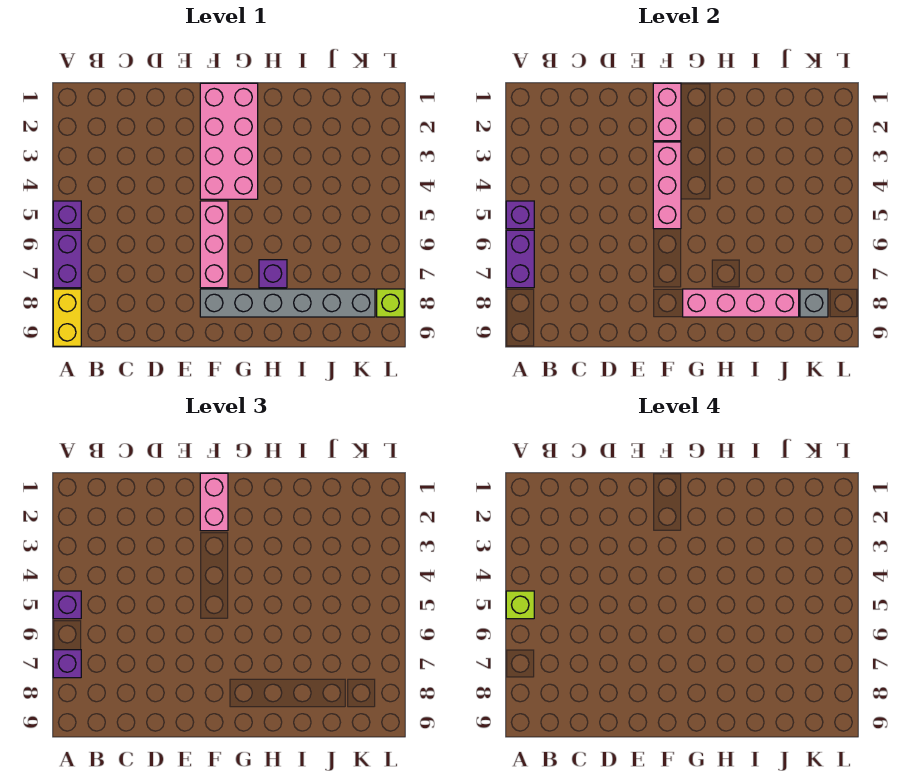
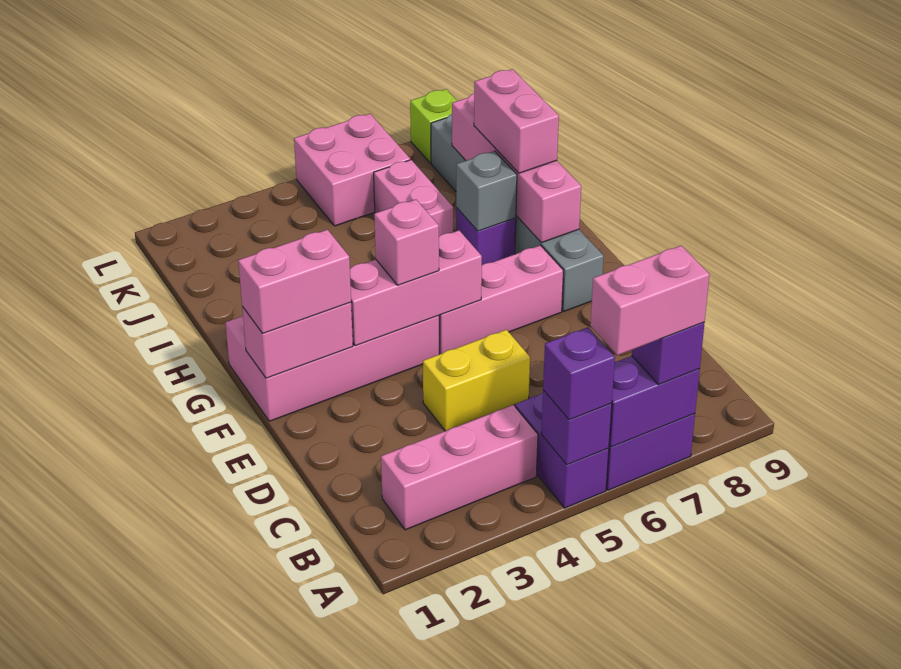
purple 1x1 brick [53,201,81,229] -> purple 1x2 brick [515,393,609,508]
lime 1x1 brick [506,591,534,619] -> none
none -> pink 1x2 brick [590,246,710,355]
yellow 1x2 brick [53,289,81,346] -> yellow 1x2 brick moved to [423,330,530,431]
none -> pink 1x3 brick [381,405,538,530]
none -> pink 1x1 brick [374,199,439,285]
none -> pink 1x2 brick [474,69,559,173]
none -> pink 1x2 brick [374,160,453,236]
none -> pink 2x2 brick [294,114,410,226]
grey 1x1 brick [800,289,828,317] -> grey 1x1 brick moved to [456,151,517,231]

